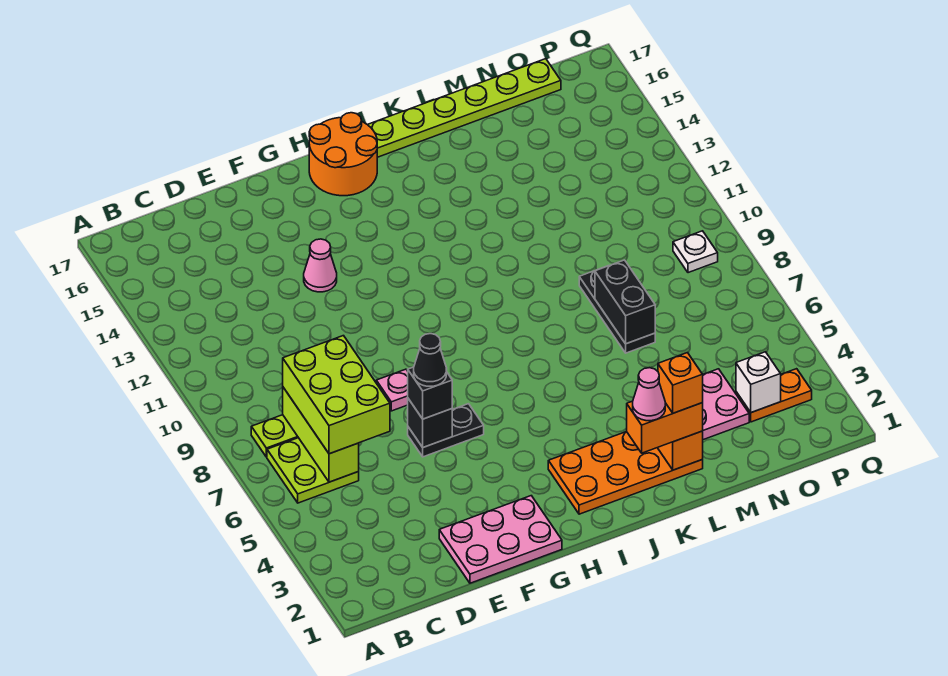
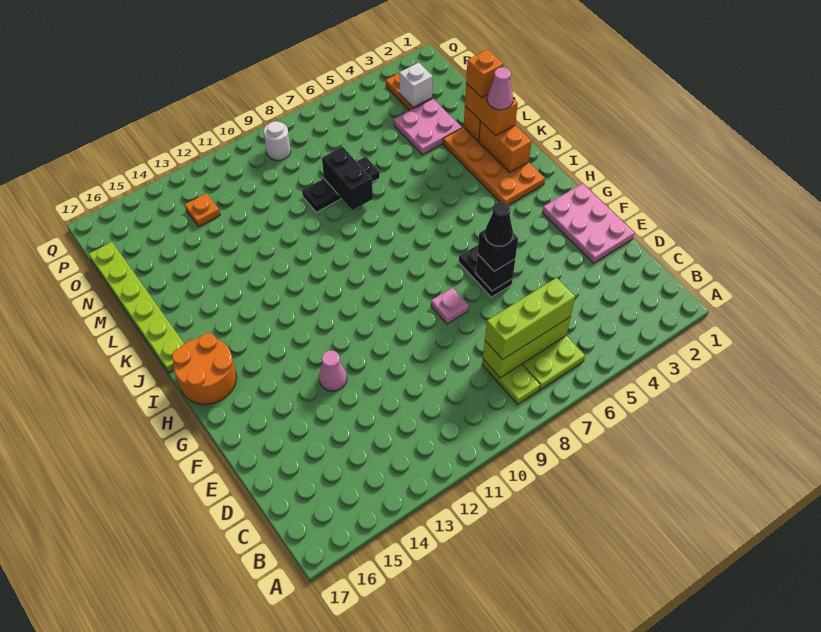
lime 2x3 brick [283,336,390,454] -> lime 1x3 brick [485,278,575,360]
none -> orange 1x2 brick [479,121,532,172]
black 1x2 brick [595,260,655,344] -> black 1x2 brick turned to [322,147,373,210]
none -> orange 1x1 plate [185,193,220,227]
white 1x1 plate [673,231,718,273] -> white 1x1 round brick [264,121,291,160]

